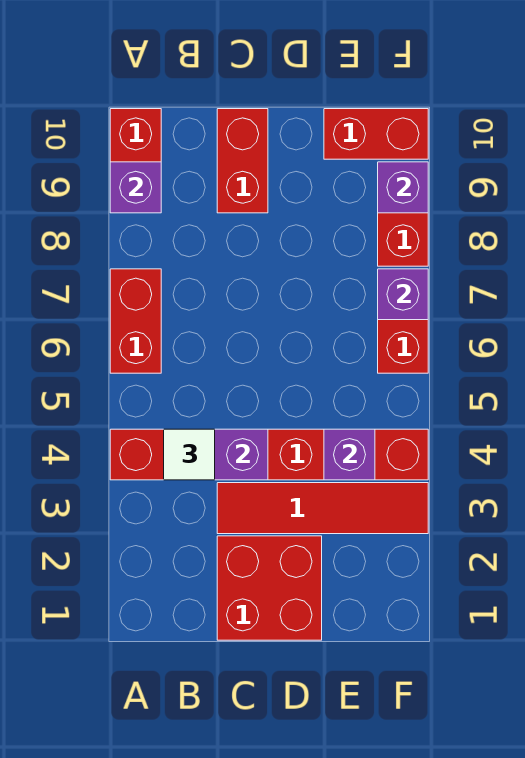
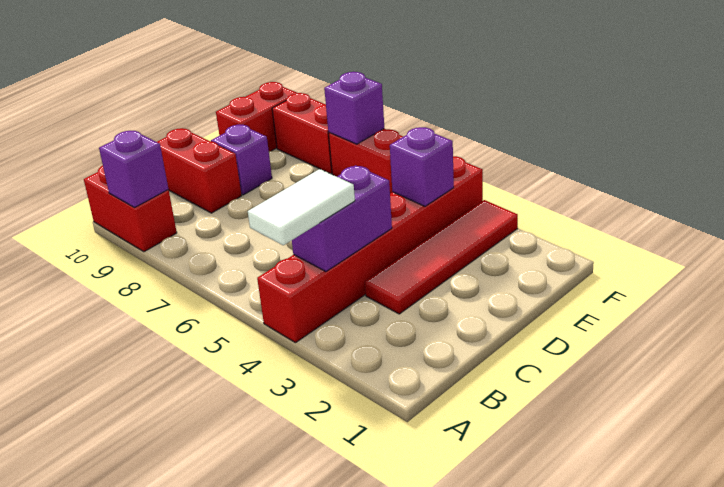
red 1x2 brick [110,269,161,373] -> none
white 1x1 tile [164,429,215,480] -> white 1x2 tile [248,169,355,245]
red 2x2 brick [217,536,322,640] -> none
purple 1x1 brick [378,162,428,213] -> purple 1x1 brick moved to [211,124,272,195]

